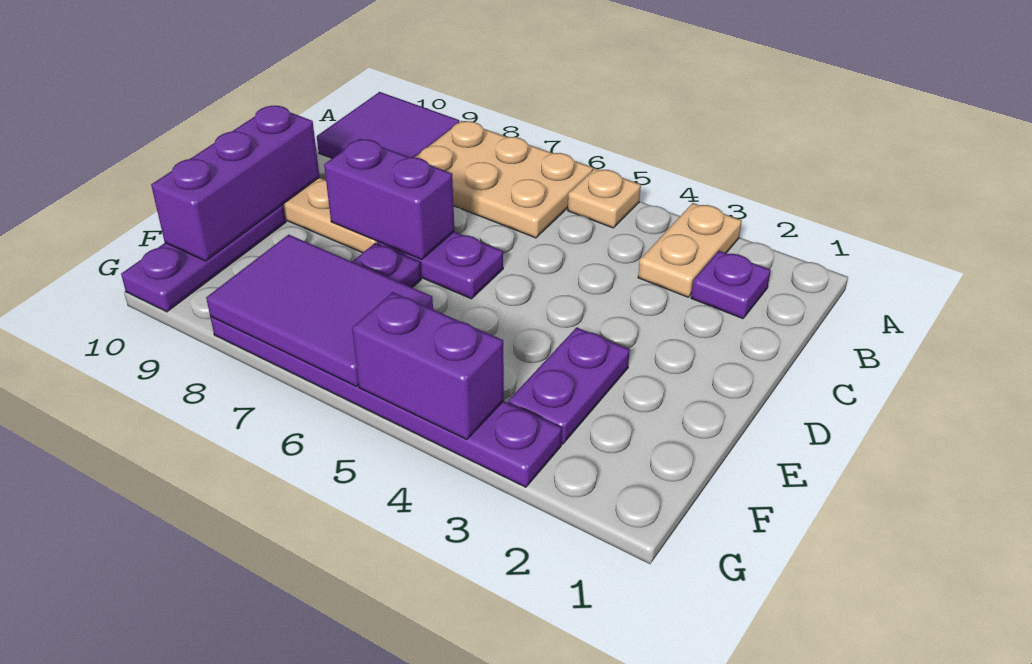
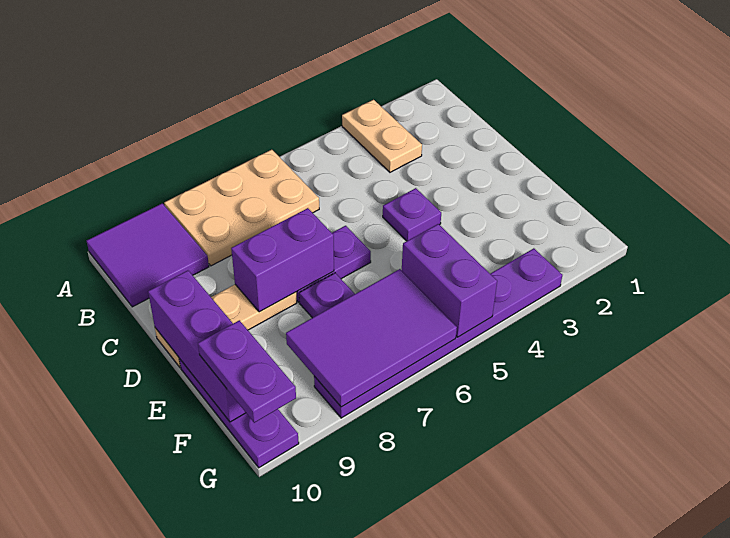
tan 1x1 plate [568,168,641,228] -> none
purple 1x1 plate [691,251,771,319] -> purple 1x1 plate moved to [383,188,441,241]
purple 1x2 plate [508,327,630,444] -> purple 1x2 plate moved to [198,320,296,423]
purple 1x2 brick [352,292,504,440] -> purple 1x2 brick turned to [402,224,497,337]

